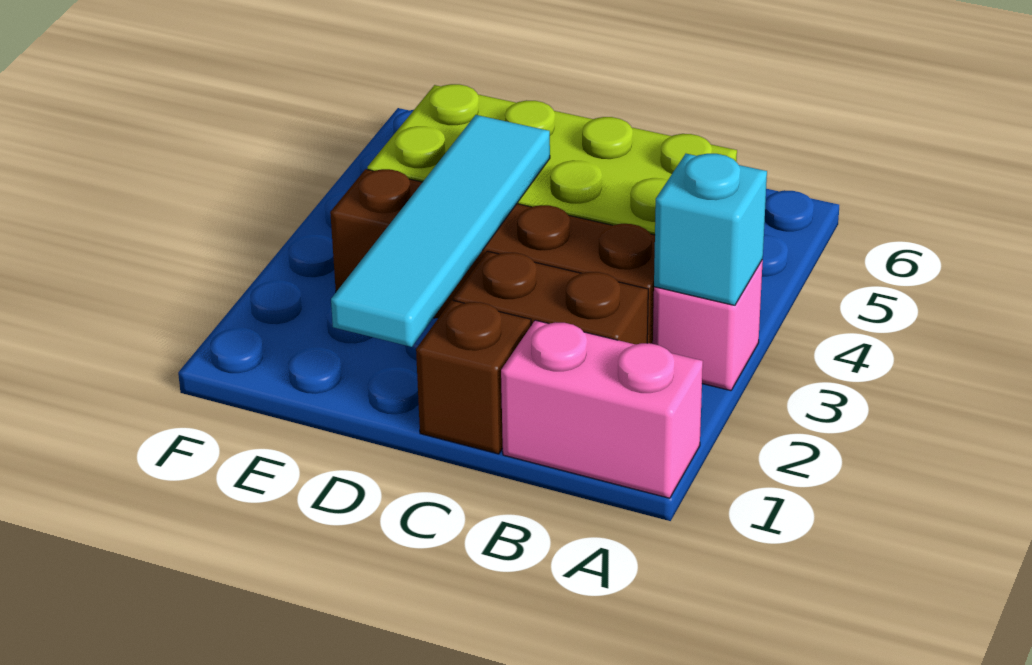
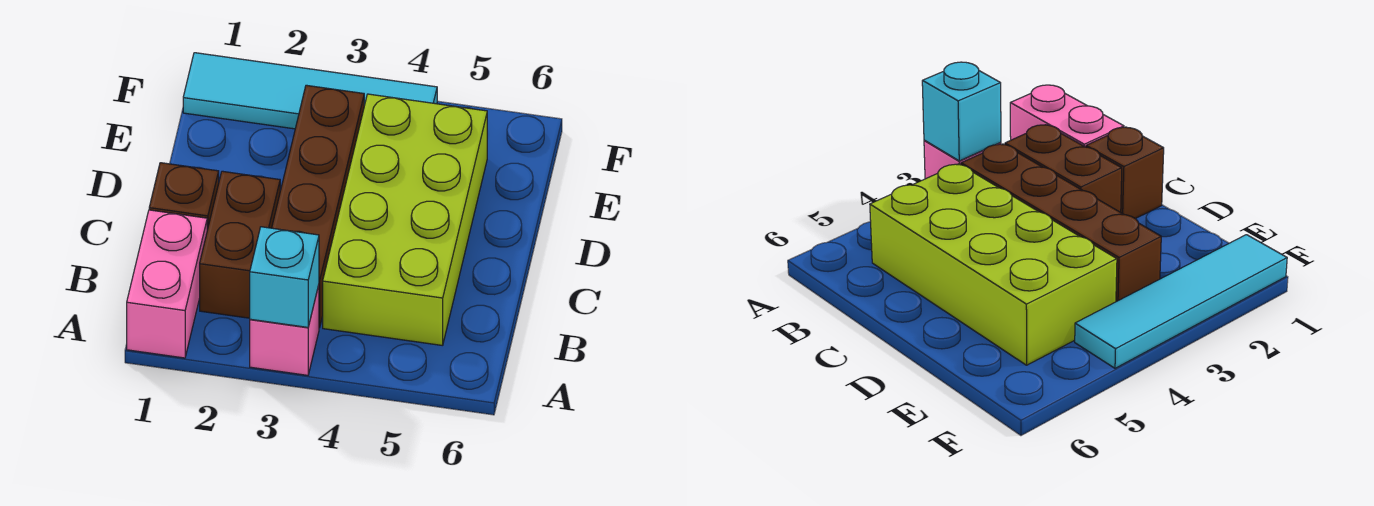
cyan 1x4 tile [331,115,550,347] -> cyan 1x4 tile moved to [183,53,437,129]

